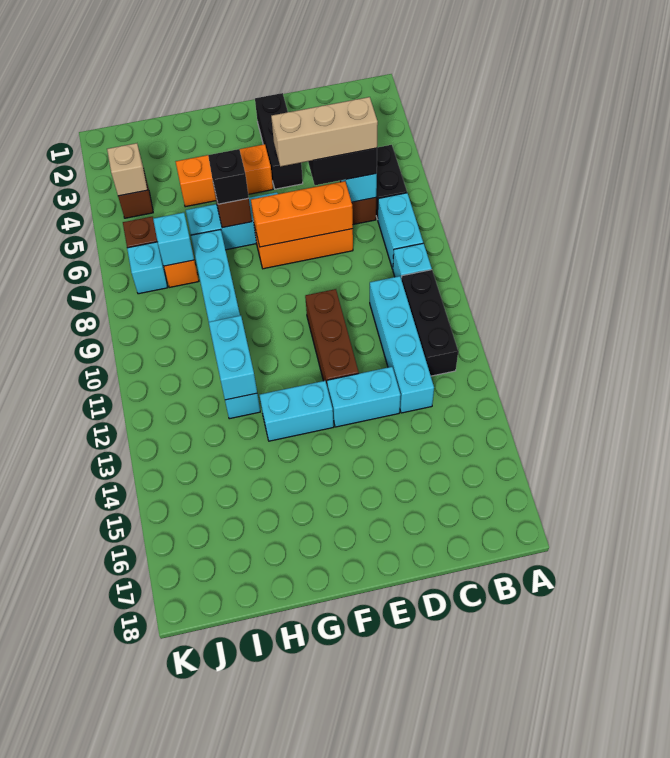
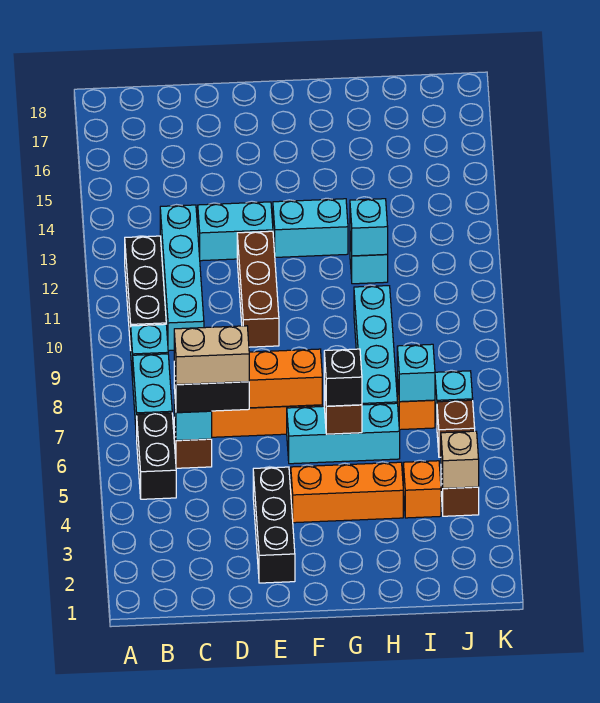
tan 1x3 brick [271,97,378,167] -> tan 1x2 brick [174,326,249,385]
cyan 1x2 brick [209,316,257,400] -> cyan 1x1 brick [350,199,388,256]
none -> orange 1x1 brick [403,461,441,518]

